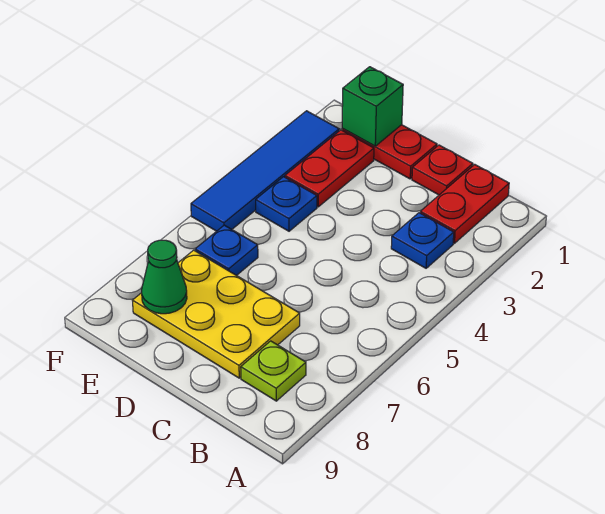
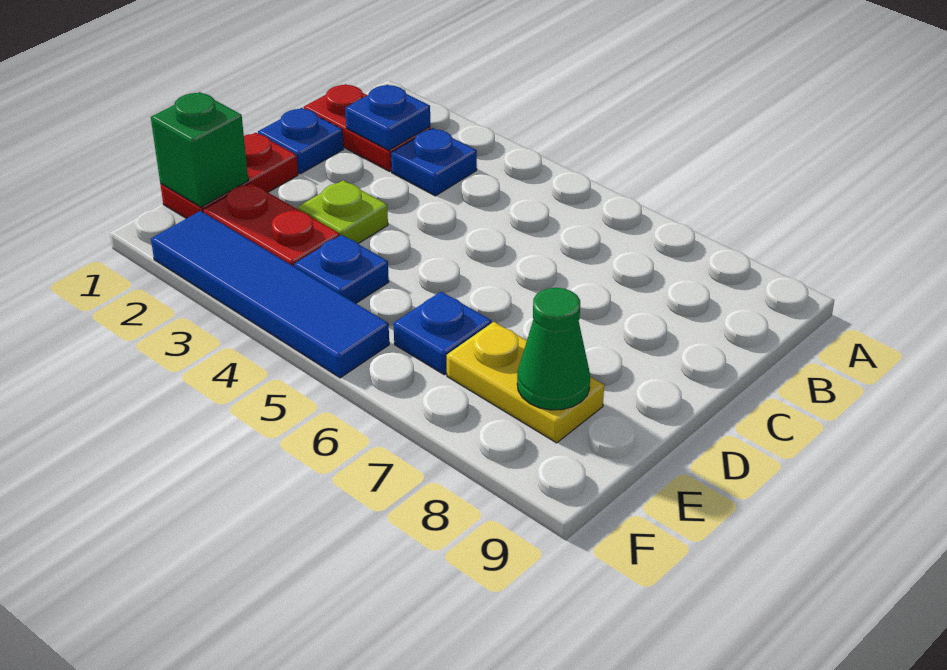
none -> blue 1x1 plate [345,85,430,150]
lime 1x1 plate [241,341,306,401] -> lime 1x1 plate moved to [298,180,388,244]
red 1x1 plate [412,145,473,195] -> blue 1x1 plate [258,108,343,174]
yellow 2x3 plate [132,250,300,378] -> yellow 1x2 plate [447,322,604,443]

